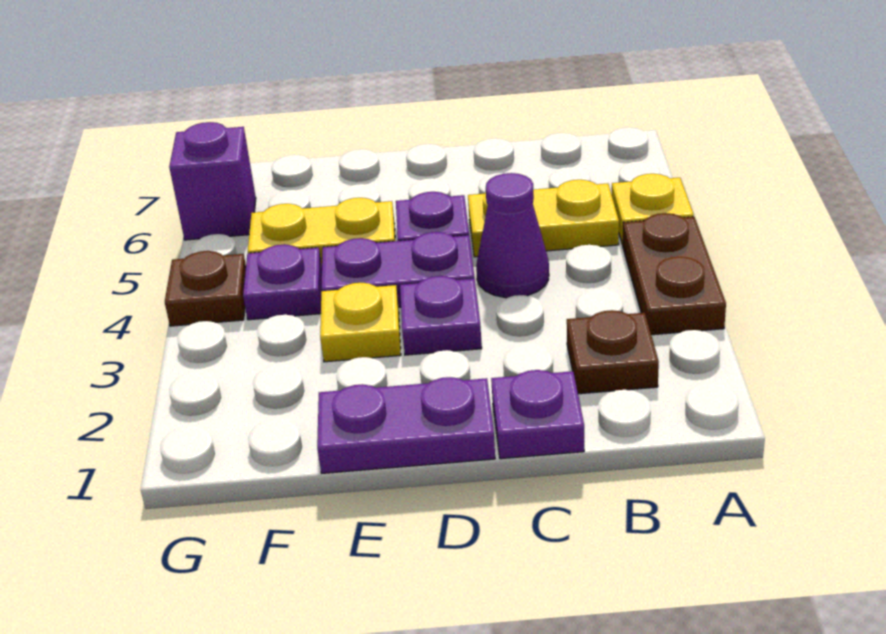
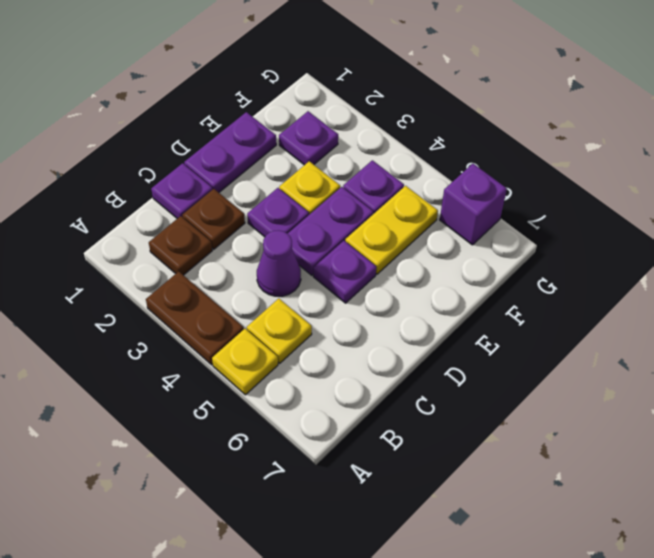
yellow 1x2 plate [468,180,619,257] -> yellow 1x1 plate [247,299,312,363]
none -> purple 1x1 plate [279,111,338,165]
brown 1x1 plate [165,251,246,326] -> brown 1x1 plate moved to [182,189,245,249]

